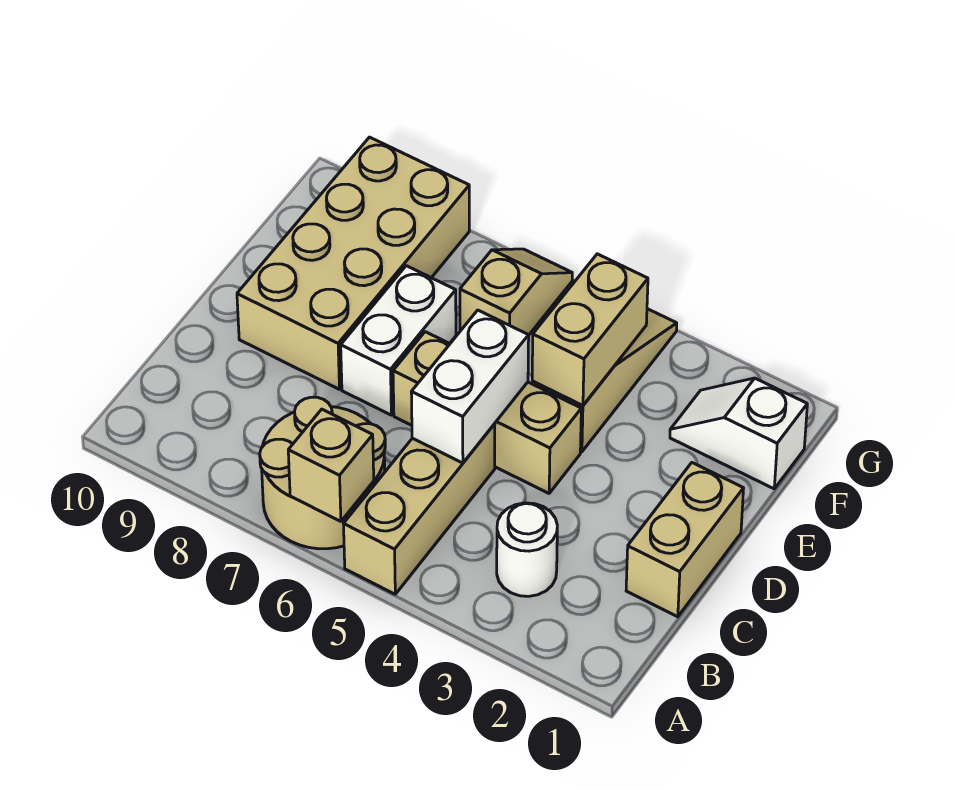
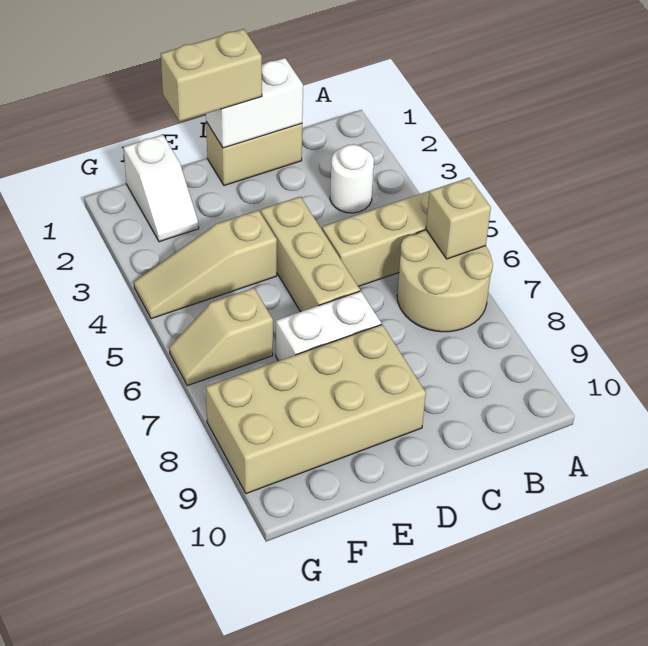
white 1x2 brick [411,310,529,463] -> white 1x2 brick moved to [206,58,303,148]
tan 1x2 brick [532,254,648,405] -> tan 1x2 brick moved to [161,29,262,121]

